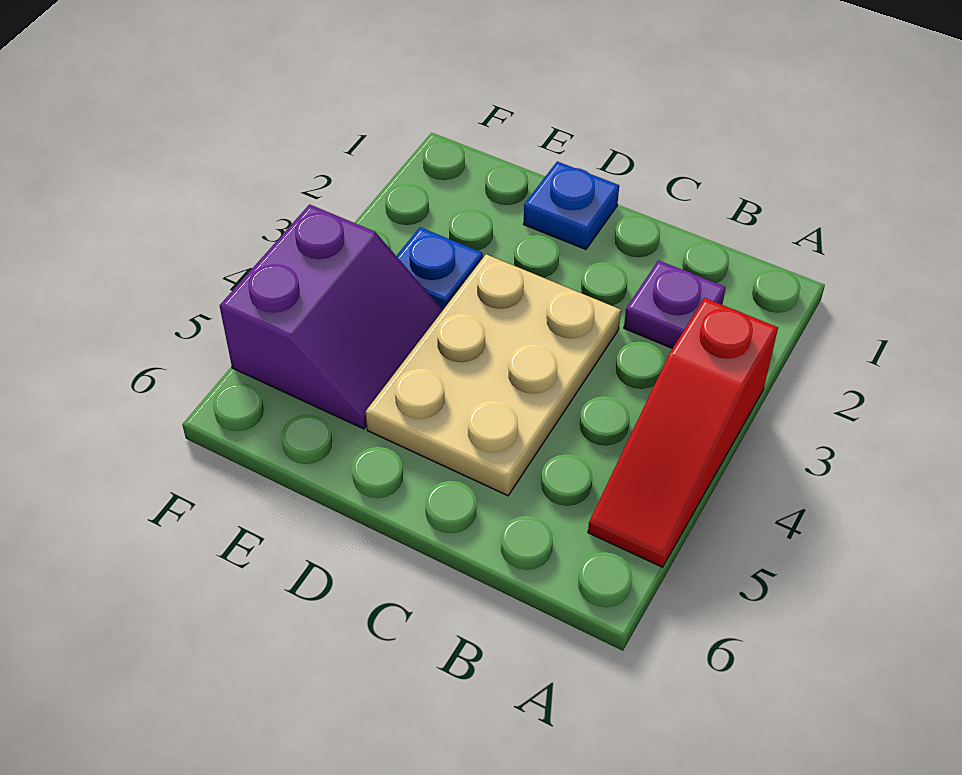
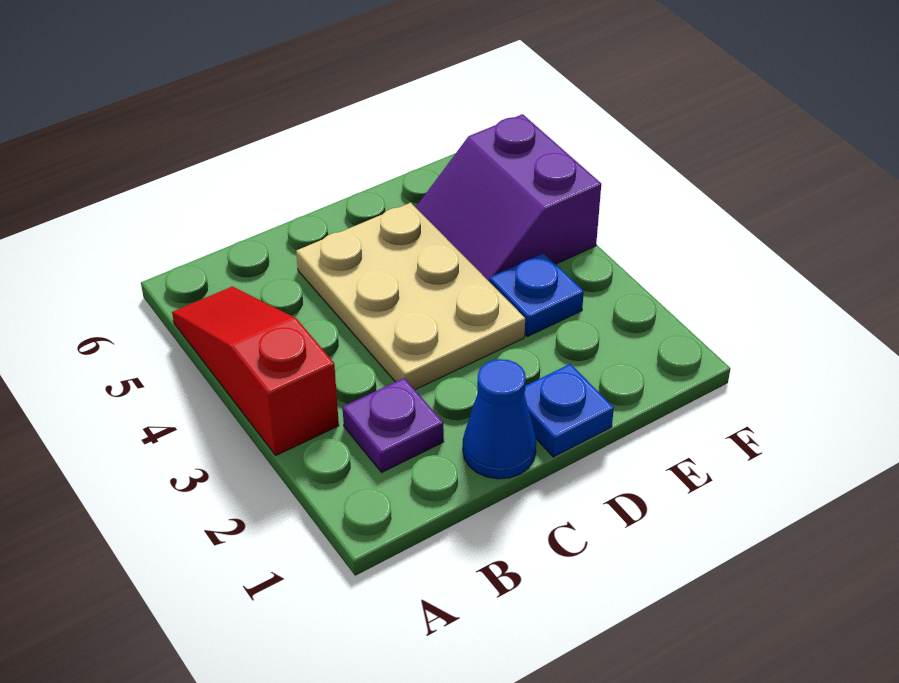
none -> blue 1x1 cone [463,359,536,479]

